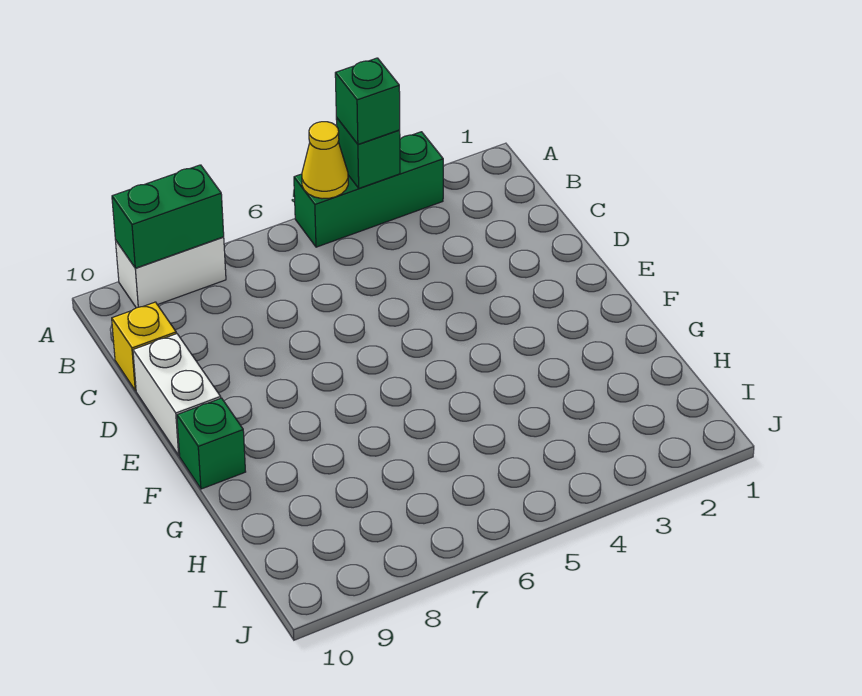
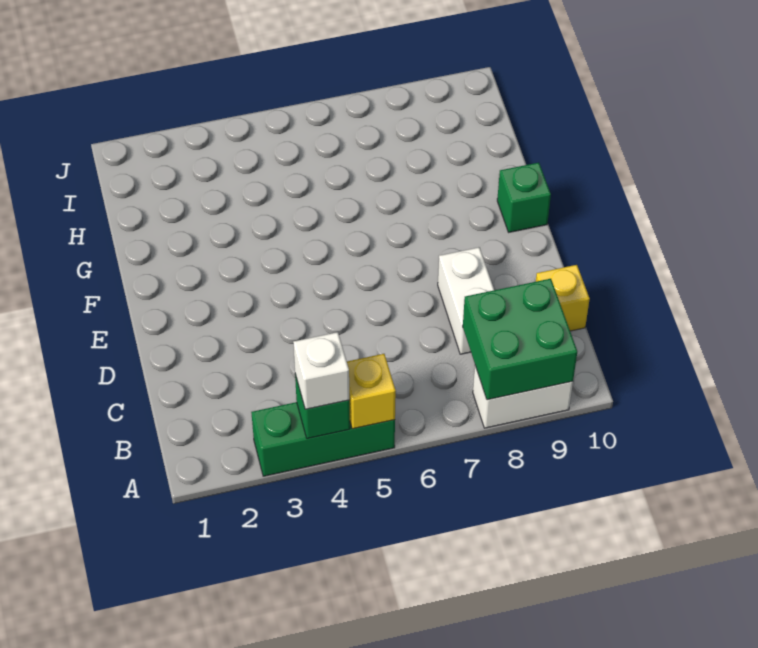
green 1x1 brick [335,58,400,144] -> white 1x1 brick [293,332,349,409]
yellow 1x1 cone [302,122,348,199] -> yellow 1x1 brick [347,354,396,429]
green 1x2 brick [112,165,224,268] -> green 2x2 brick [463,278,577,400]
white 1x2 brick [133,334,221,456] -> white 1x2 brick moved to [438,247,494,354]

